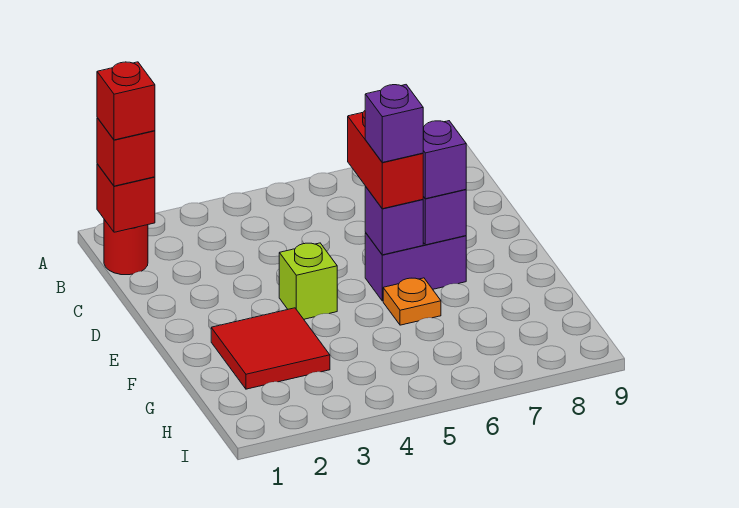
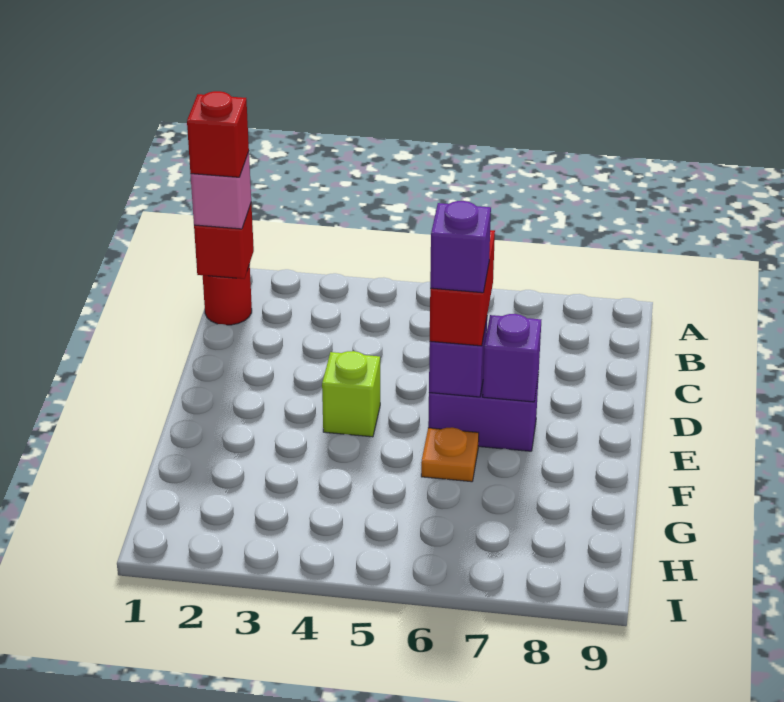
red 1x1 brick [97,118,155,186] -> pink 1x1 brick [191,152,251,229]
purple 1x1 brick [423,121,466,199] -> none
red 2x2 tile [211,308,330,389] -> none

